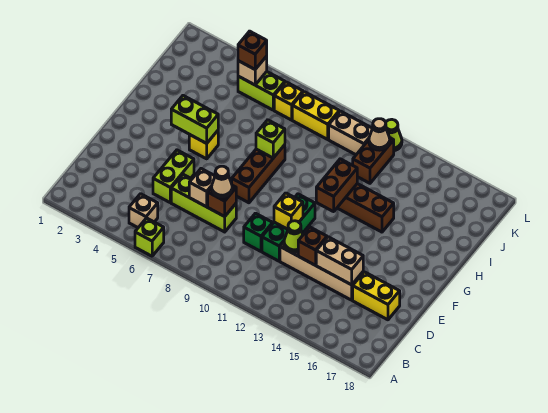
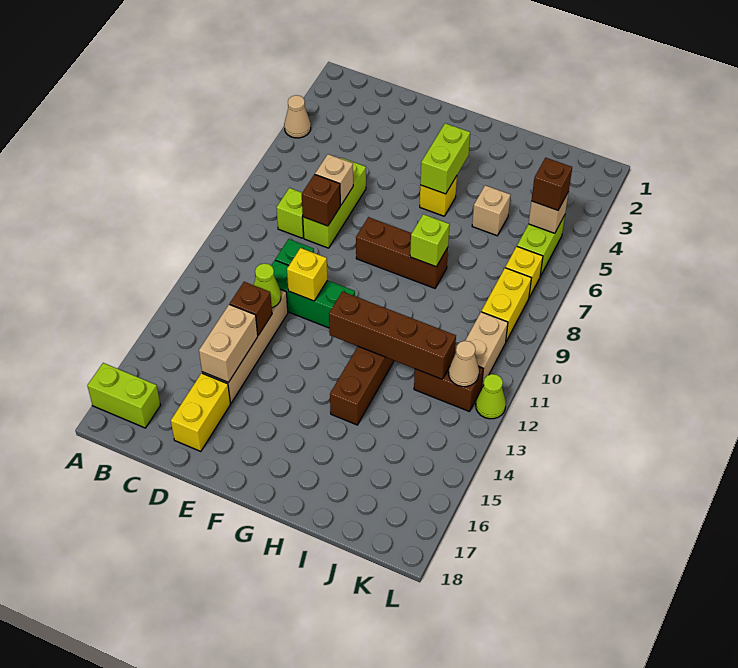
lime 1x1 brick [135,218,164,256] -> lime 1x1 brick moved to [276,188,304,238]
tan 1x1 brick [129,194,158,228] -> tan 1x1 brick moved to [472,185,511,236]
lime 1x2 brick [153,150,194,202] -> lime 1x2 brick moved to [87,363,160,428]
tan 1x1 cone [212,166,232,198] -> tan 1x1 cone moved to [284,95,311,138]
brown 1x2 brick [316,159,357,212] -> brown 1x4 brick [329,292,456,379]

